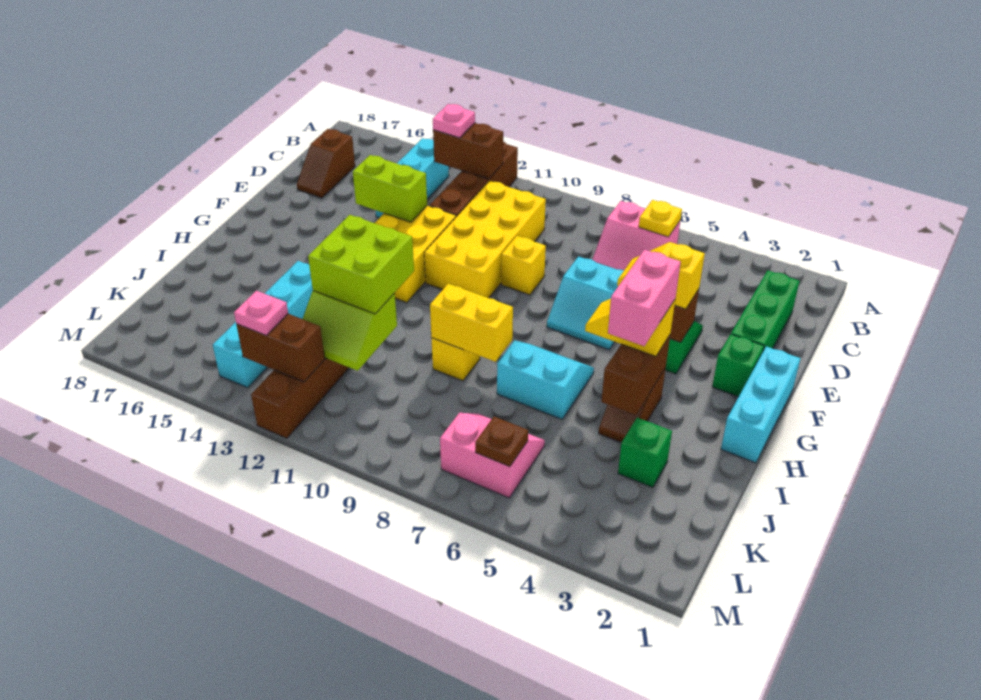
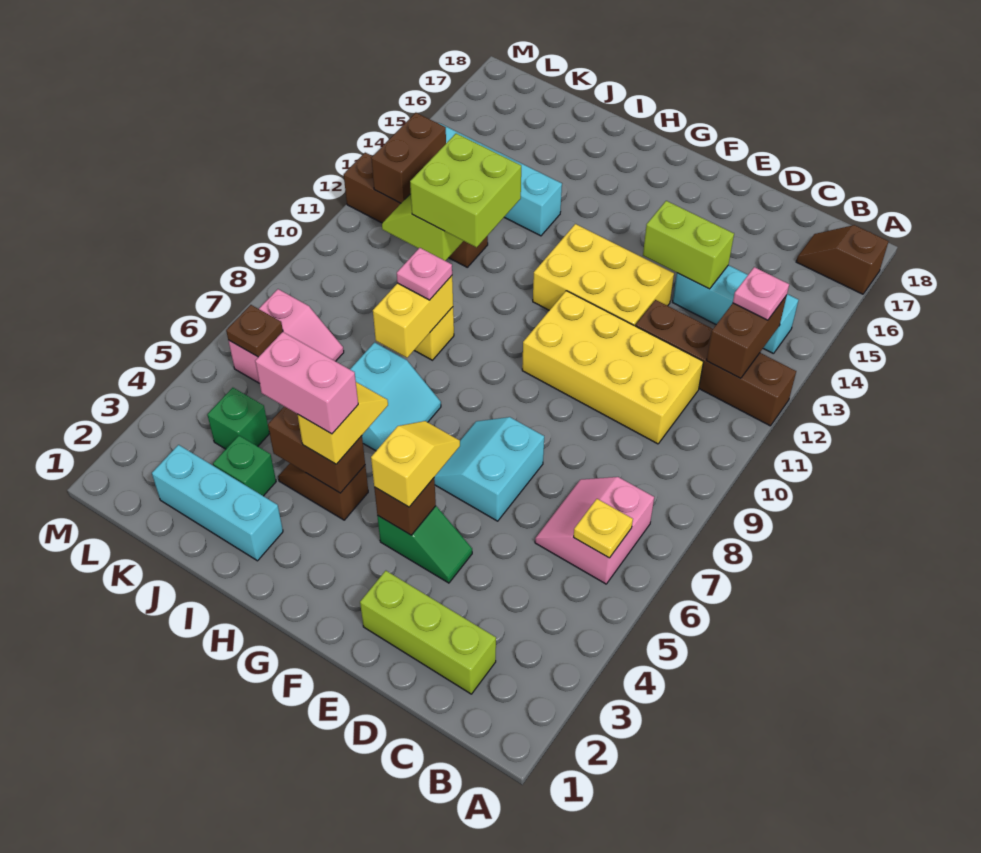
green 1x3 brick [731,270,799,351] -> lime 1x3 brick [360,571,496,694]
brown 1x2 slope [297,129,355,198] -> brown 1x2 slope moved to [796,225,888,294]
yellow 1x1 brick [501,236,546,295] -> none
lime 1x2 brick [353,155,427,222] -> lime 1x2 brick turned to [643,201,734,289]
cyan 1x3 brick [721,346,801,463] -> cyan 1x3 brick moved to [152,445,283,561]
green 1x1 brick [712,334,764,397] -> green 1x1 brick moved to [207,388,270,449]
pink 1x1 plate [234,291,288,335] -> pink 1x1 plate moved to [397,248,452,300]

